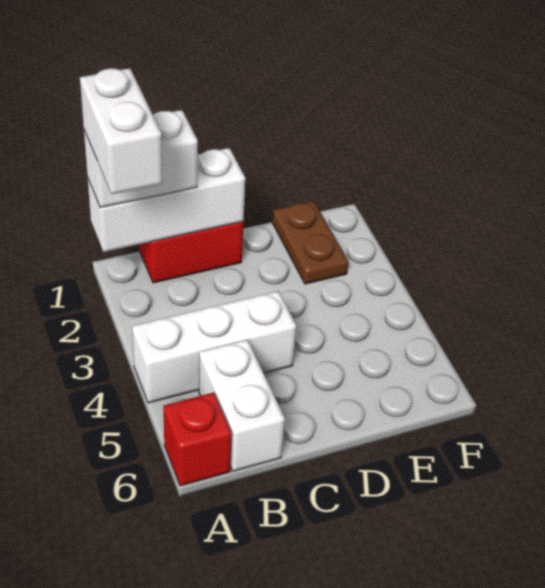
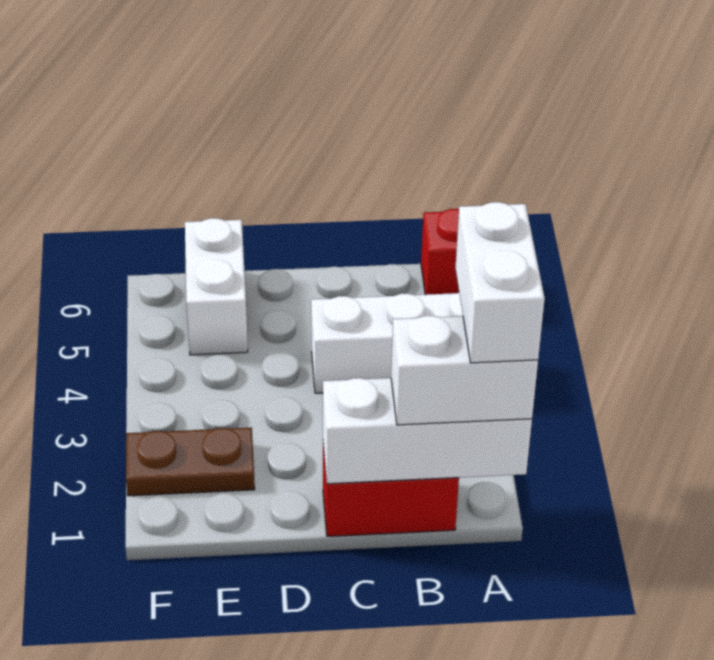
white 1x2 brick [199,340,285,471] -> white 1x2 brick moved to [185,218,248,355]
brown 1x2 plate [272,201,348,284] -> brown 1x2 plate turned to [126,427,255,496]

